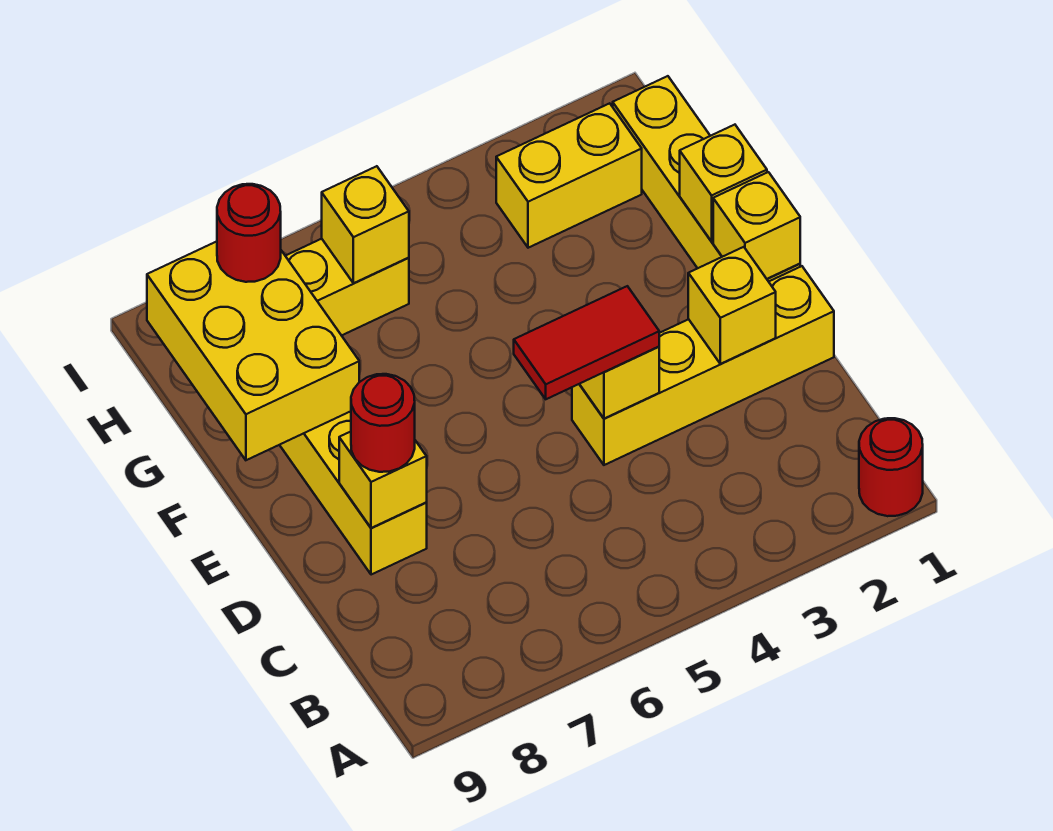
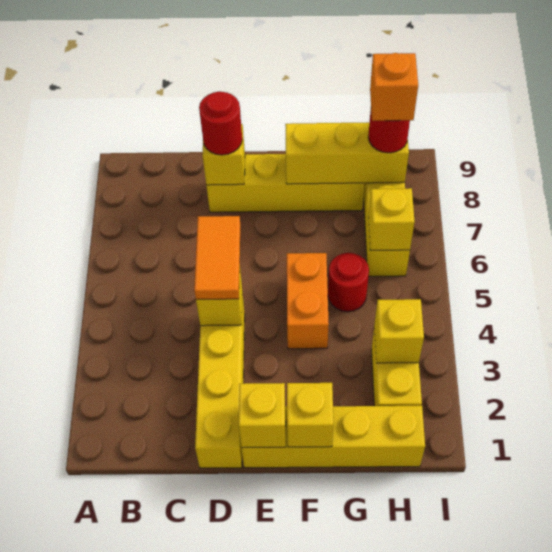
red 1x1 round brick [859,418,923,516] -> red 1x1 round brick moved to [328,253,369,312]
yellow 1x1 brick [688,247,776,364] -> yellow 1x1 brick moved to [374,299,424,363]
red 1x2 tile [514,286,659,399] -> orange 1x2 tile [194,216,240,299]
none -> orange 1x2 brick [287,253,329,349]
yellow 2x3 brick [147,241,359,460] -> yellow 1x3 brick [285,122,409,184]
none -> orange 1x1 brick [370,53,418,121]

